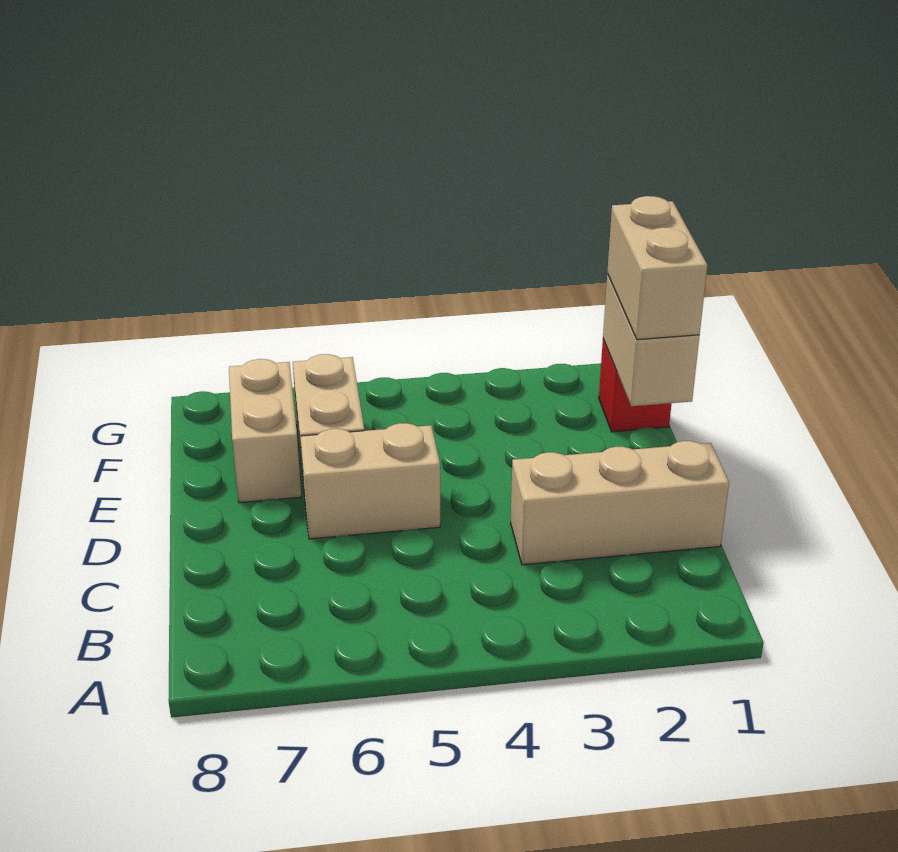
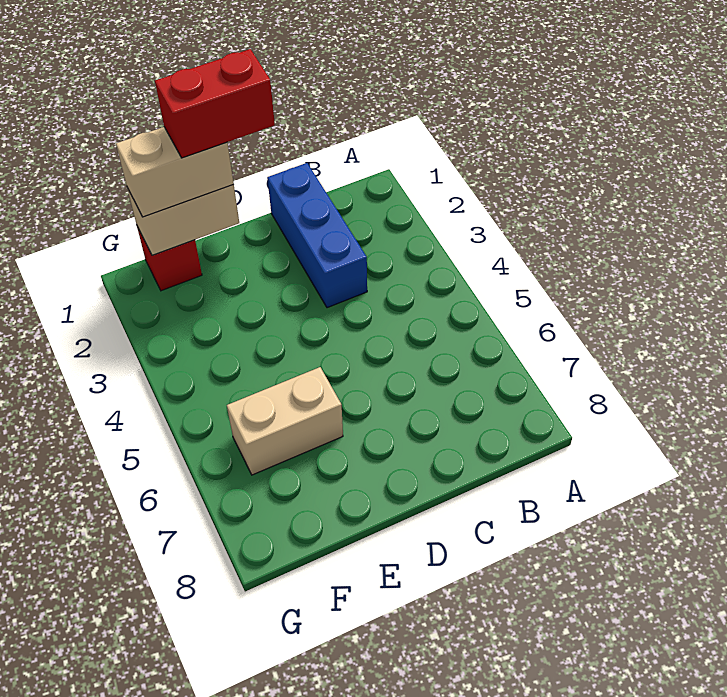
tan 1x3 brick [511,441,729,565] -> blue 1x3 brick [267,163,367,308]
none -> red 1x2 brick [155,49,275,158]
tan 1x2 brick [300,423,440,539] -> none
tan 1x2 brick [229,359,301,503] -> none

